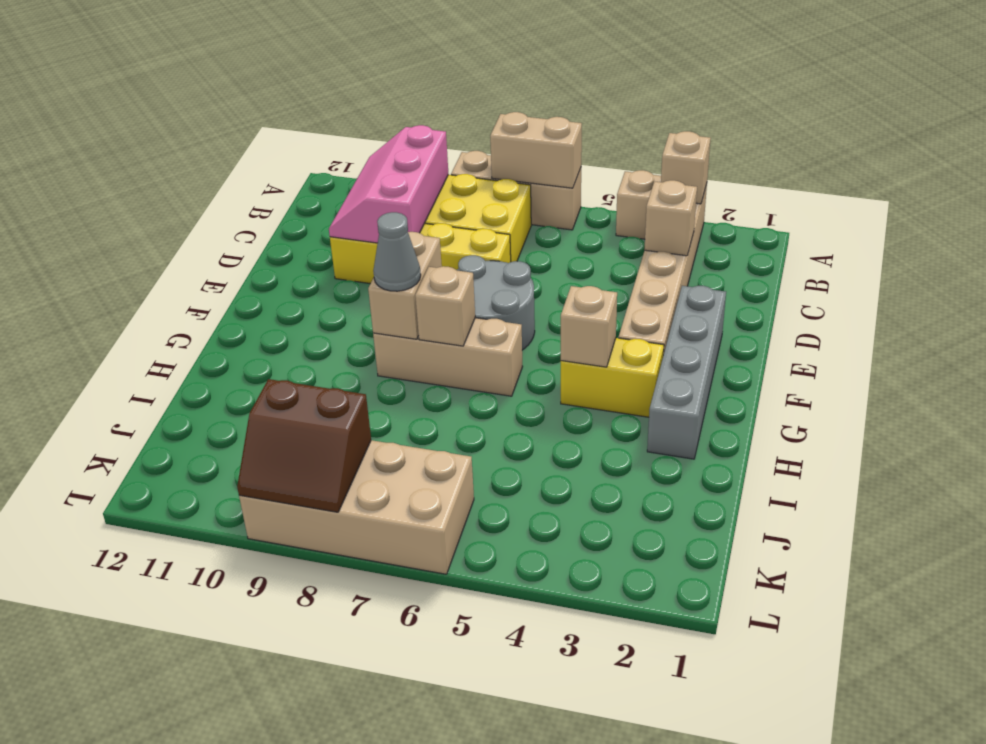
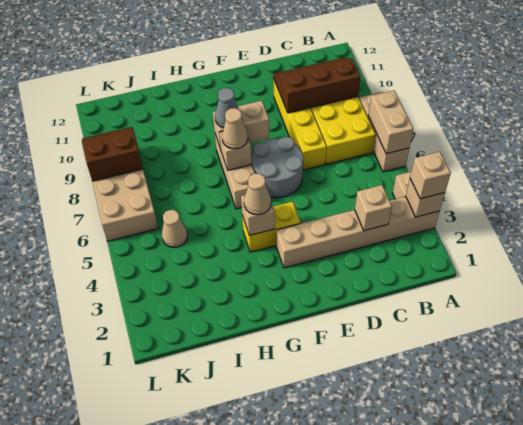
none -> tan 1x1 brick [410,152,451,199]
pink 2x3 slope [329,125,449,243] -> brown 2x3 slope [273,58,361,113]
grey 1x4 brick [647,286,726,459] -> none
yellow 1x2 brick [561,338,664,417] -> yellow 1x2 brick turned to [242,202,301,252]
none -> tan 1x1 cone [244,174,271,215]
none -> tan 1x1 cone [222,108,248,149]
none -> tan 1x1 cone [162,210,187,247]
brown 2x2 slope [237,379,371,512] -> brown 2x2 slope turned to [82,127,143,181]

